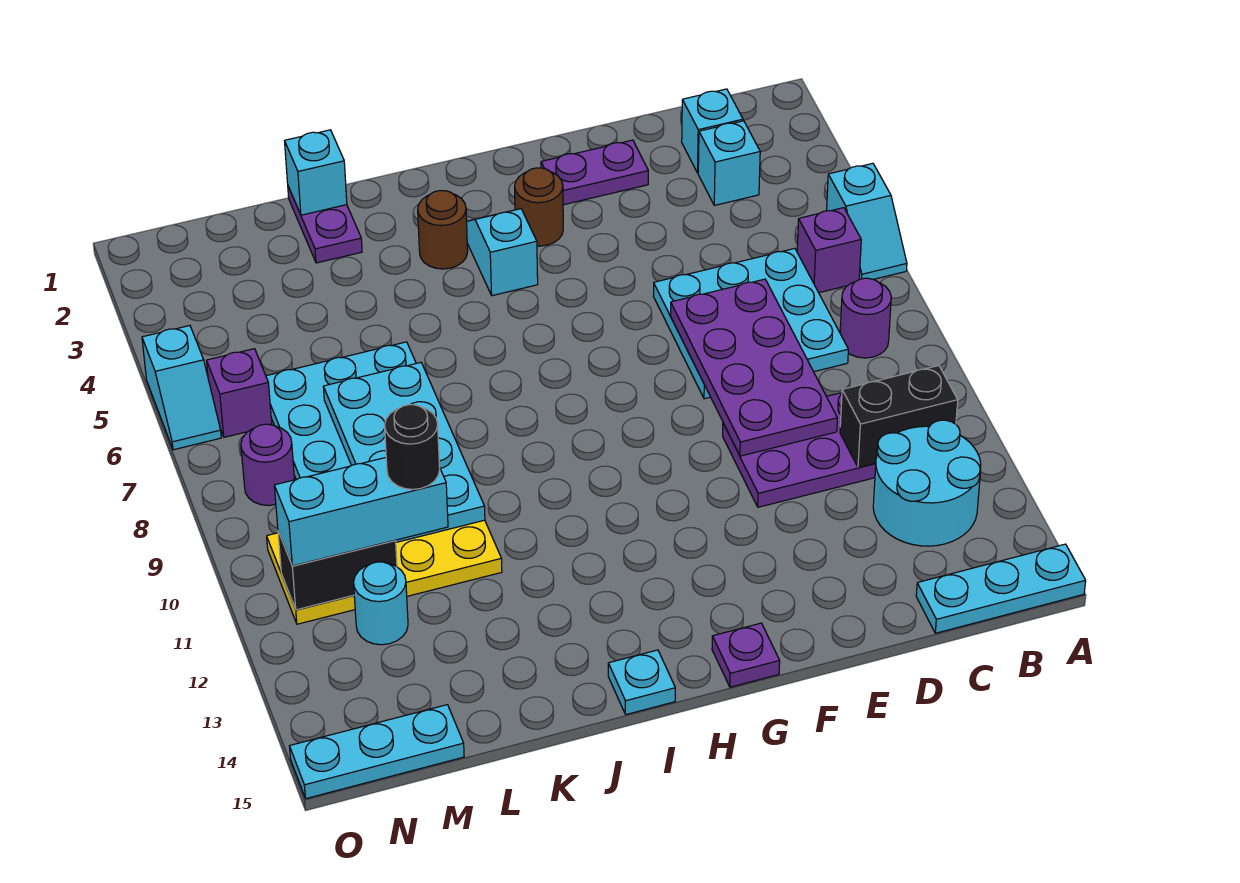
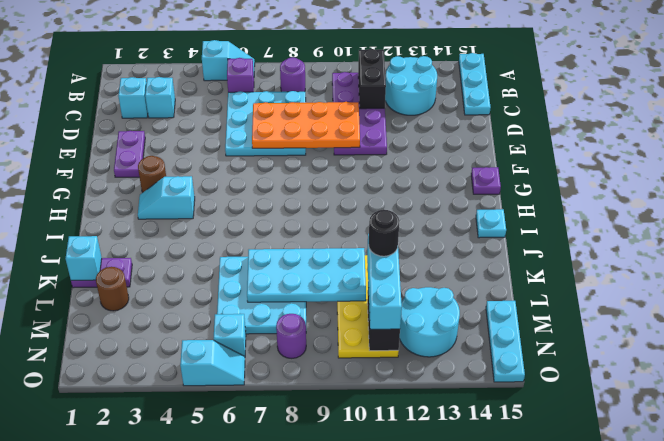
purple 2x4 plate [671,279,837,456] -> orange 2x4 plate [252,102,360,148]
brown 1x1 round brick [418,191,468,269] -> brown 1x1 round brick moved to [96,267,129,311]
cyan 1x1 round brick [354,562,408,645] -> cyan 2x2 round brick [399,287,460,357]
purple 1x1 brick [206,349,272,437] -> cyan 1x1 brick [214,314,246,357]

